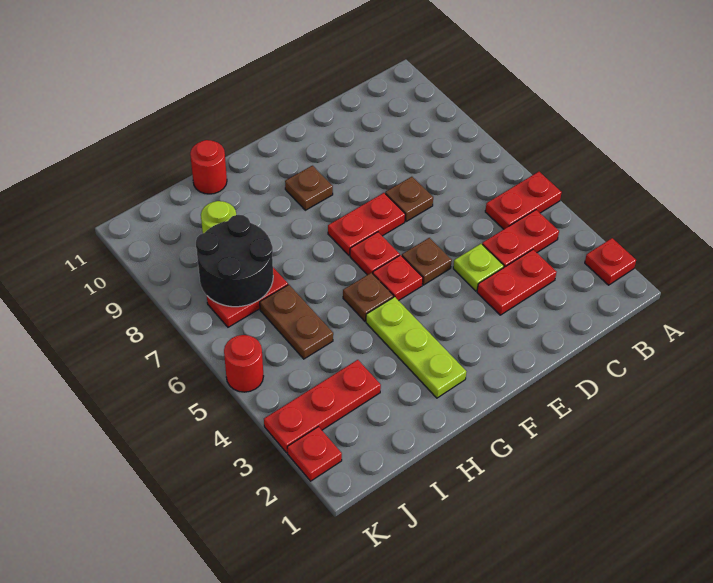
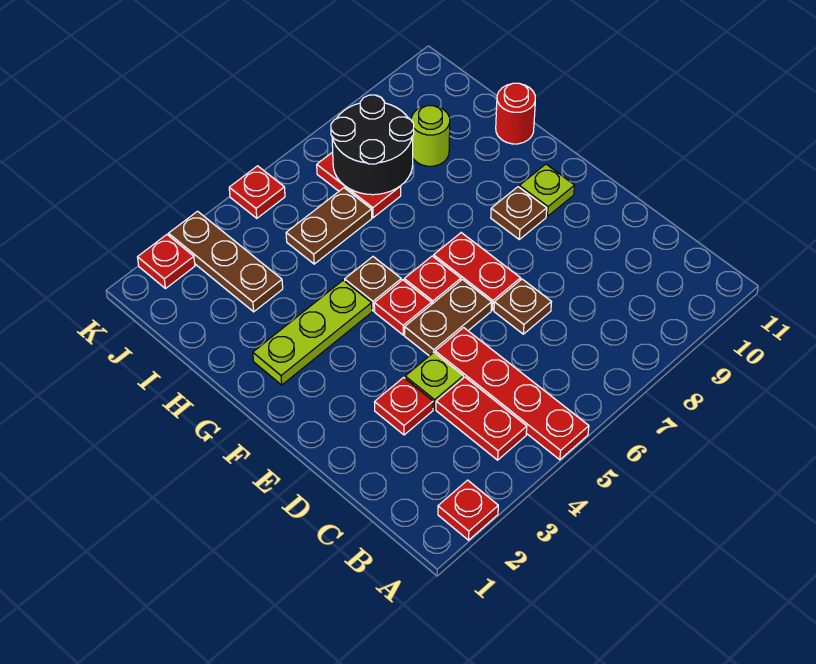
red 1x2 plate [485,172,562,229] -> red 1x4 plate [435,328,589,460]
red 1x2 plate [477,250,556,315] -> red 1x1 plate [375,377,433,435]
brown 1x1 plate [402,238,452,285] -> brown 1x2 plate [405,279,492,356]
none -> lime 1x1 plate [519,164,575,216]
red 1x3 plate [264,360,381,453] -> brown 1x3 plate [168,211,283,312]
red 1x1 round brick [224,335,263,392] -> red 1x1 plate [229,166,285,218]

